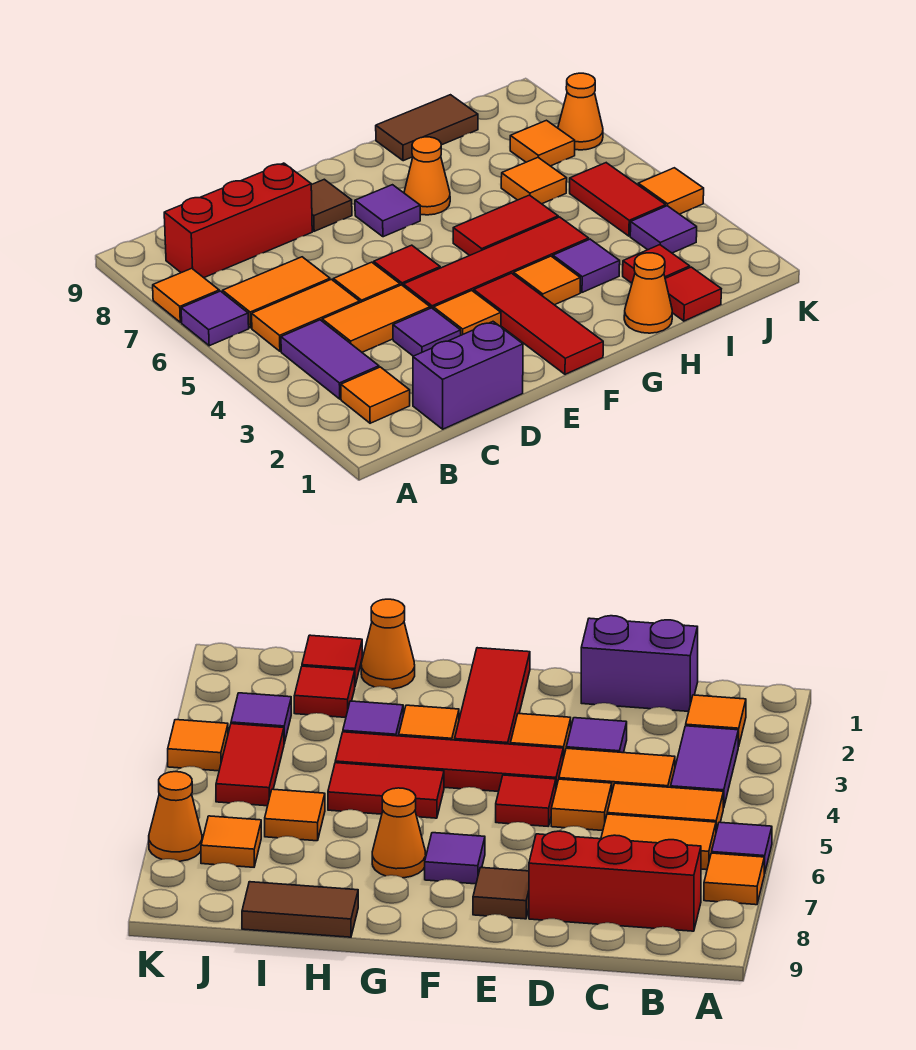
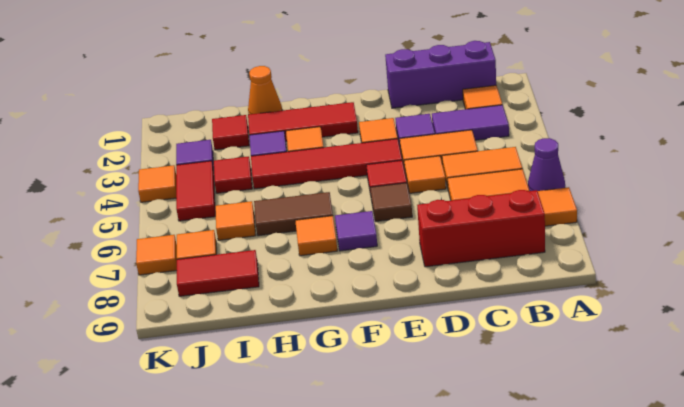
purple 1x1 tile [181,291,249,346] -> purple 1x1 cone [528,138,565,191]
purple 1x2 tile [281,320,379,399] -> purple 1x2 tile turned to [432,105,509,140]
purple 1x2 brick [413,322,523,429] -> purple 1x3 brick [385,41,496,108]
brown 1x1 tile [311,179,352,231] -> brown 1x1 tile moved to [370,183,412,222]
red 1x3 tile [474,273,603,374] -> red 1x3 tile turned to [248,102,358,141]
red 1x2 tile [453,195,558,256] -> red 1x2 tile moved to [177,250,259,296]
orange 1x1 cone [404,137,450,215] -> orange 1x1 tile [295,216,337,256]
brown 1x2 tile [376,95,478,161] -> brown 1x2 tile moved to [254,192,333,236]
red 1x1 tile [665,267,721,321] -> red 1x1 tile moved to [214,156,252,193]
orange 1x1 cone [558,73,603,150] -> orange 1x1 tile [136,235,177,275]

